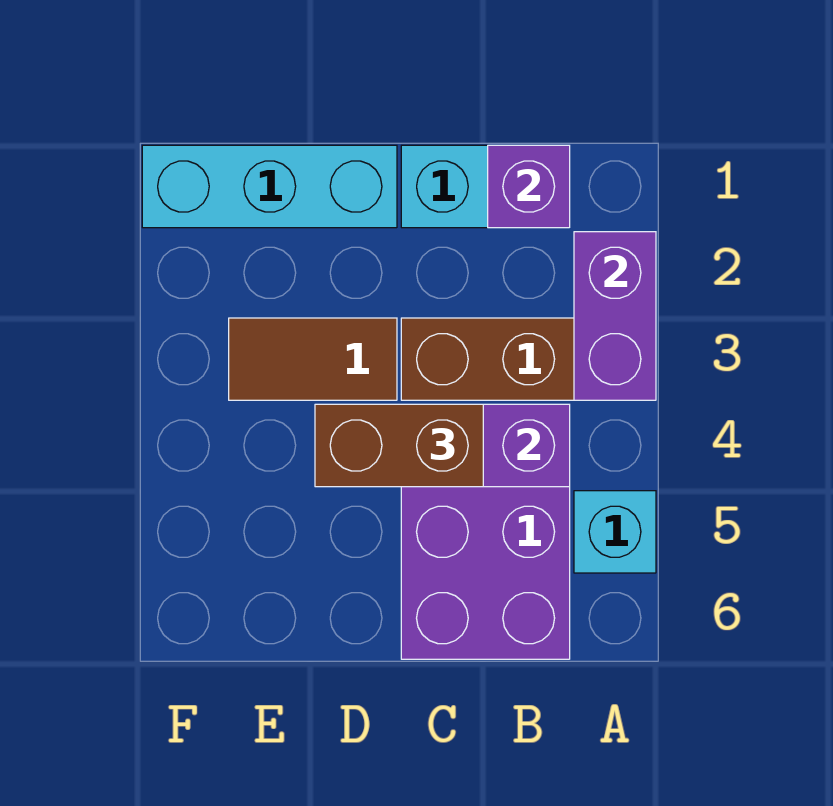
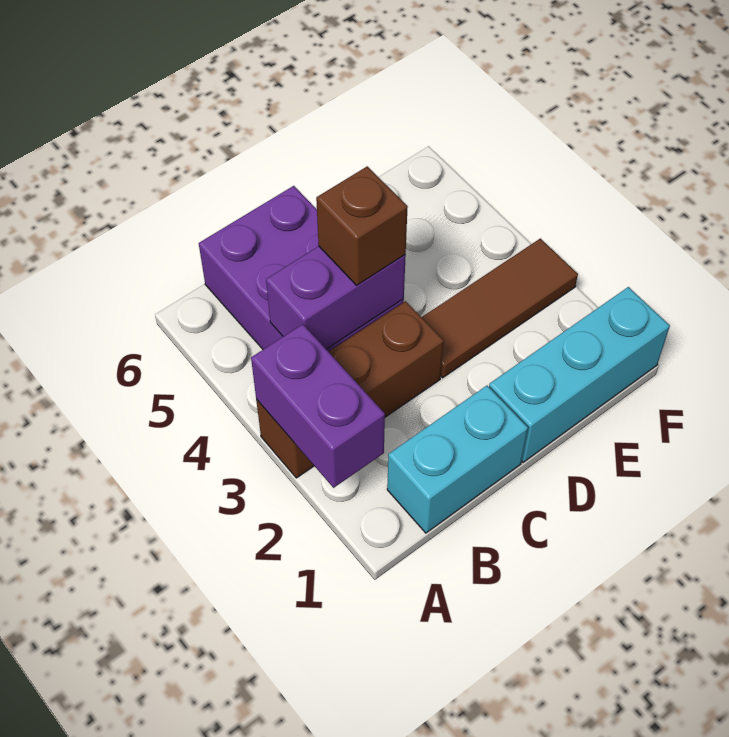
cyan 1x1 brick [574,491,656,573] -> none
purple 1x1 brick [488,145,570,228] -> none
brown 1x2 brick [315,404,483,487] -> brown 1x1 brick [316,166,408,285]
brown 1x2 tile [229,318,397,400] -> brown 1x3 tile [422,238,578,378]

